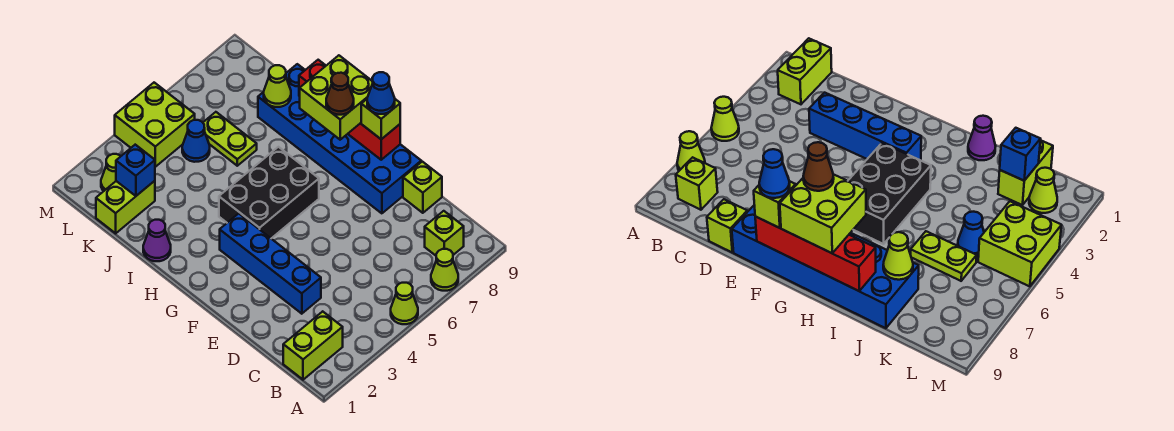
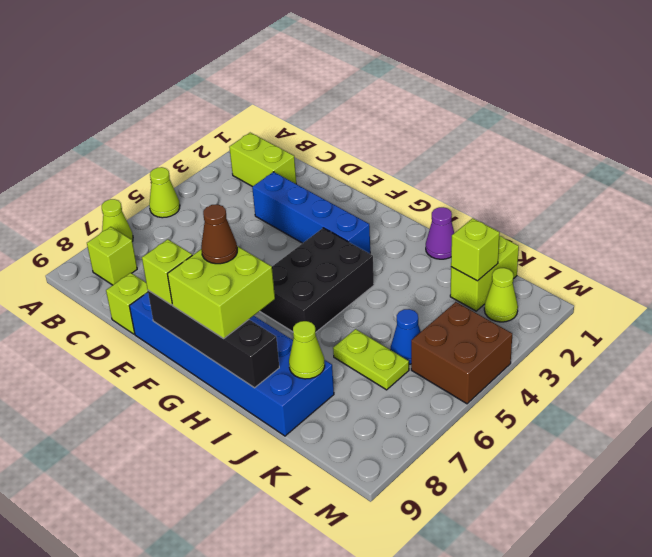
lime 1x2 brick [283,311,343,380] -> lime 1x2 brick turned to [229,133,296,187]
red 1x4 brick [299,60,400,160] -> black 1x4 brick [148,290,279,388]
blue 1x1 cone [367,72,395,114] -> none
blue 1x1 brick [116,145,155,196] -> lime 1x1 brick [451,218,500,281]
lime 2x2 brick [115,83,195,167] -> brown 2x2 brick [411,302,512,404]

